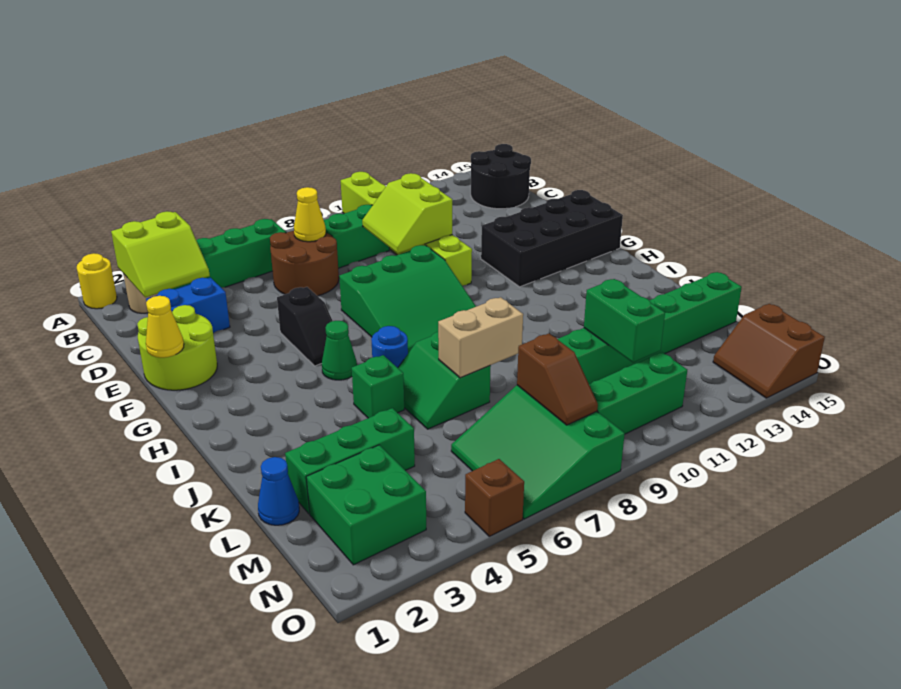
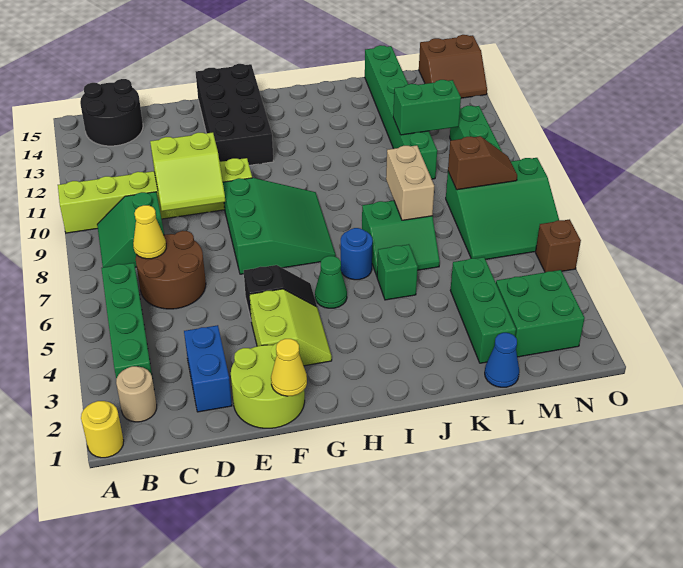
lime 2x2 slope [111,211,210,297] -> lime 2x2 slope moved to [249,289,332,366]

